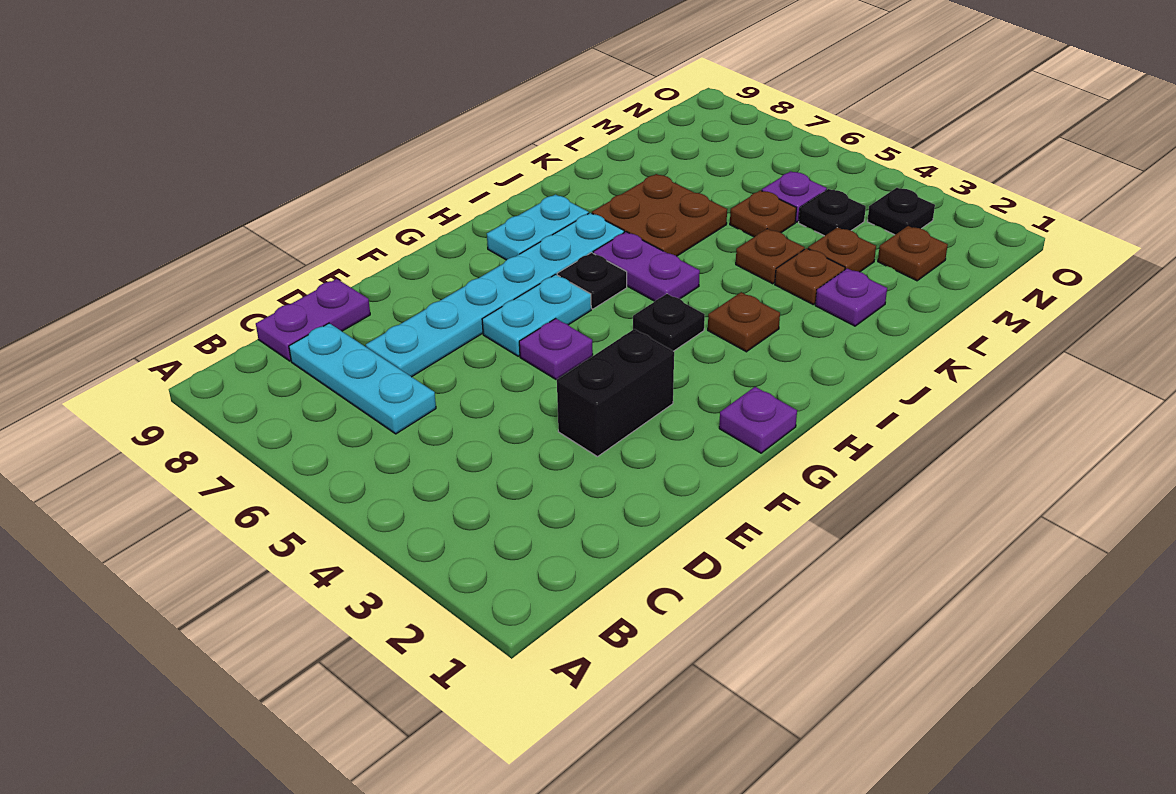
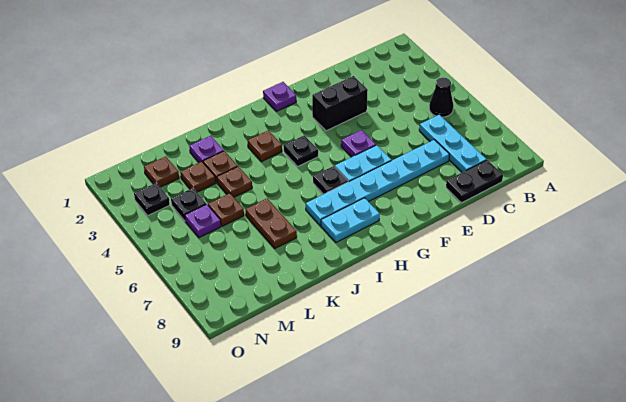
none -> black 1x1 cone [429,78,454,117]
purple 1x2 plate [256,279,370,361] -> black 1x2 plate [446,160,503,203]
purple 1x2 plate [593,232,700,301] -> none
brown 2x2 plate [592,174,727,256] -> brown 1x2 plate [246,199,297,248]

